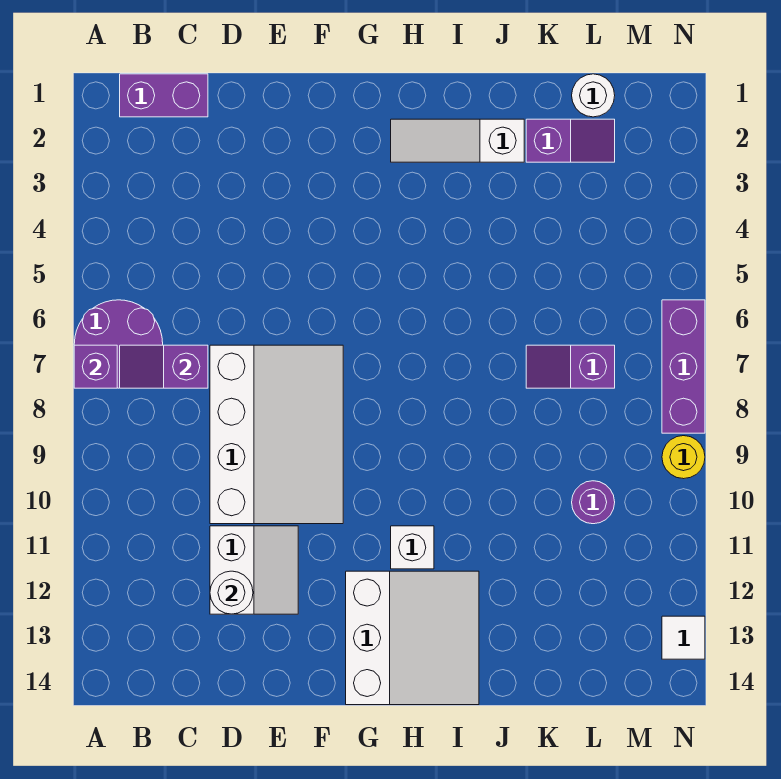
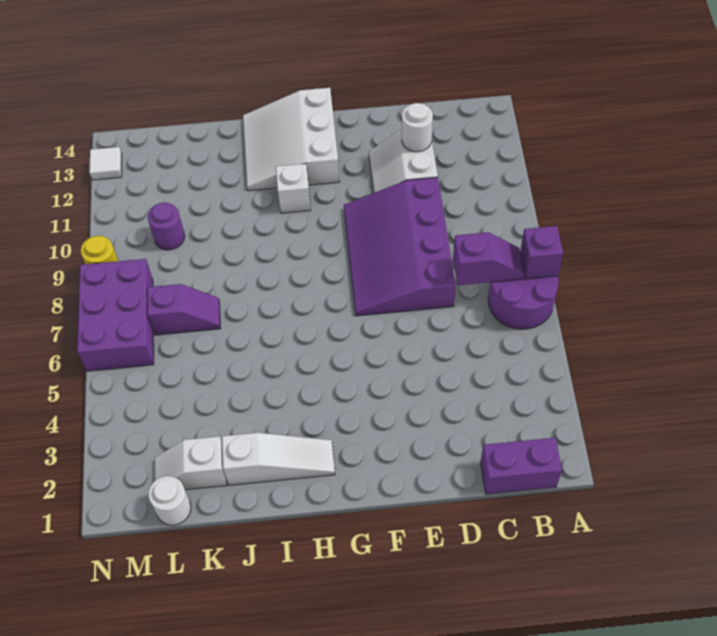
white 3x4 slope [210,345,343,524] -> purple 3x4 slope [344,177,456,316]
purple 1x2 slope [526,119,615,162] -> white 1x2 slope [155,436,227,490]
purple 1x3 brick [662,300,705,433] -> purple 2x3 brick [77,259,154,371]

